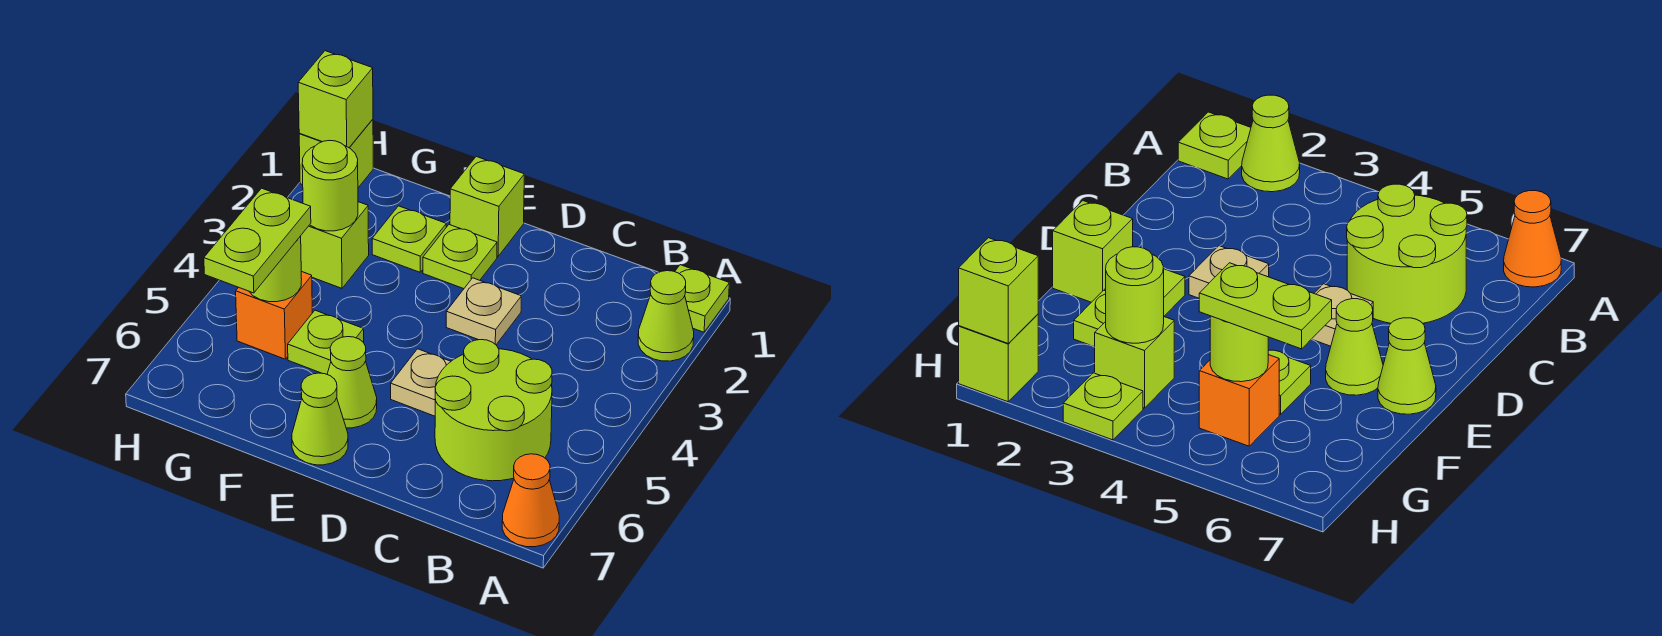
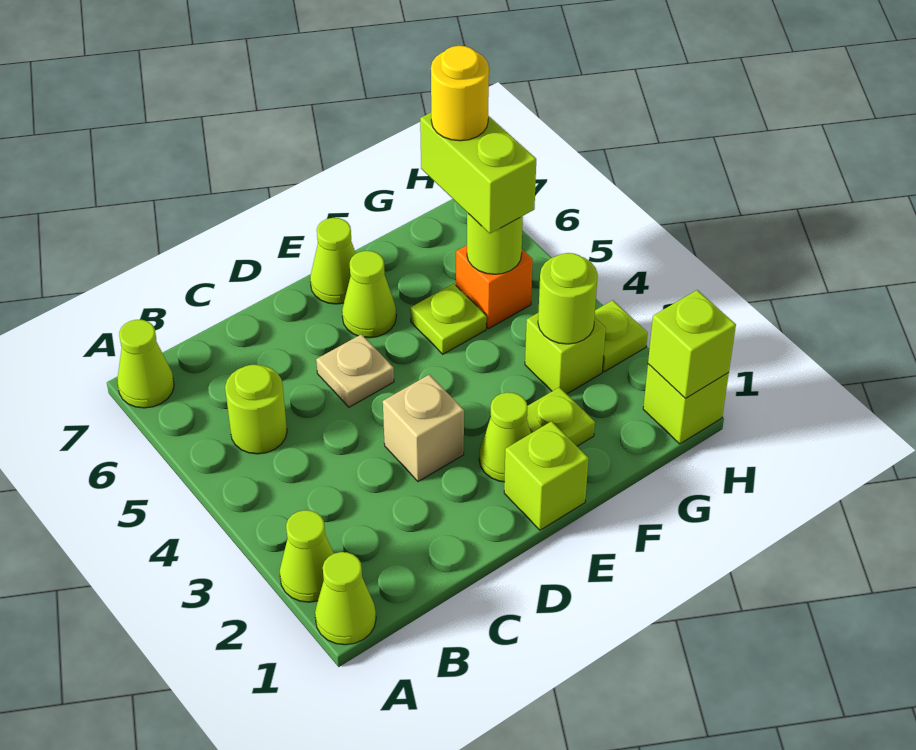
lime 1x1 plate [675,265,729,332] -> lime 1x1 cone [315,552,376,645]
orange 1x1 cone [502,454,559,547] -> lime 1x1 cone [117,320,174,408]
lime 2x2 round brick [435,340,552,481] -> lime 1x1 round brick [225,365,287,454]
tan 1x1 plate [446,278,521,345] -> tan 1x1 brick [383,375,464,482]
lime 1x1 plate [423,225,497,289] -> lime 1x1 cone [479,392,531,482]
lime 1x2 plate [204,188,311,293] -> lime 1x2 brick [420,113,536,233]
none -> yellow 1x1 round brick [431,46,489,141]

